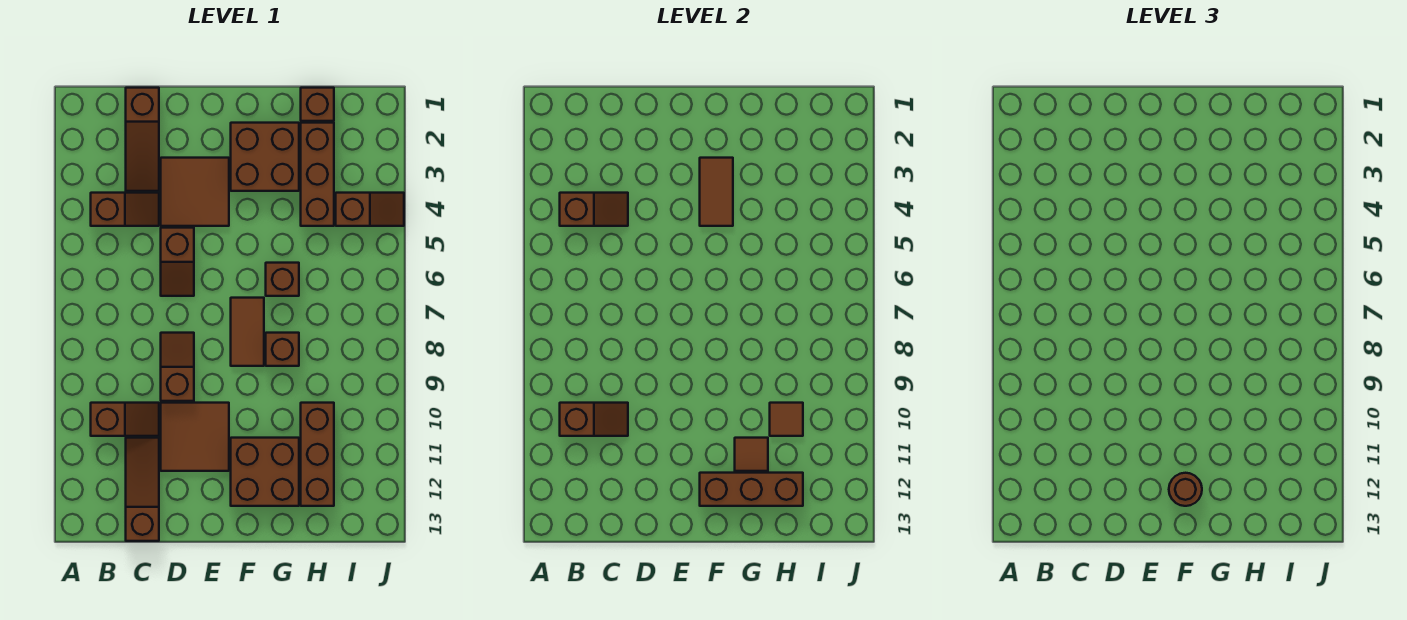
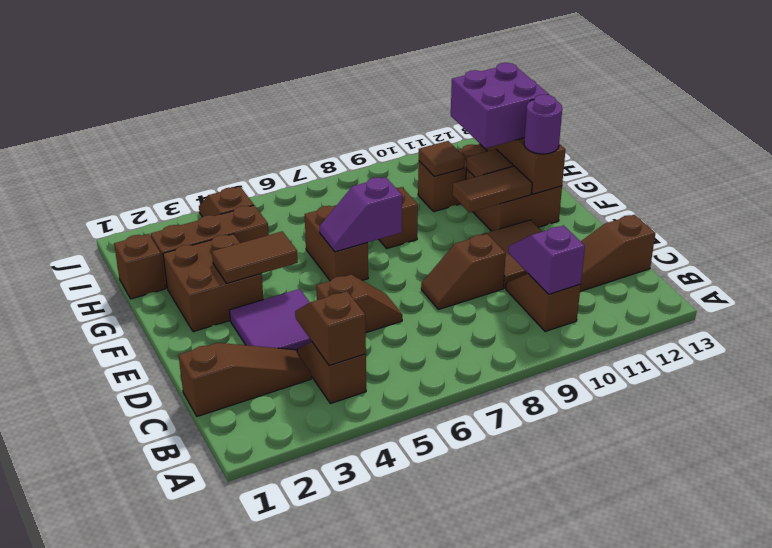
brown 1x2 slope [560,403,628,436] -> purple 1x2 slope [508,225,585,294]
brown 2x2 tile [161,158,229,226] -> purple 2x2 tile [230,289,312,351]
none -> purple 1x2 slope [320,177,402,252]
brown 1x2 tile [231,298,264,366] -> brown 1x2 tile moved to [452,166,532,213]
brown 1x1 round brick [1169,473,1202,506] -> purple 1x1 round brick [524,94,562,154]
brown 1x1 brick [266,263,299,296] -> brown 1x2 brick [305,205,368,281]
none -> purple 2x2 brick [451,63,549,148]

